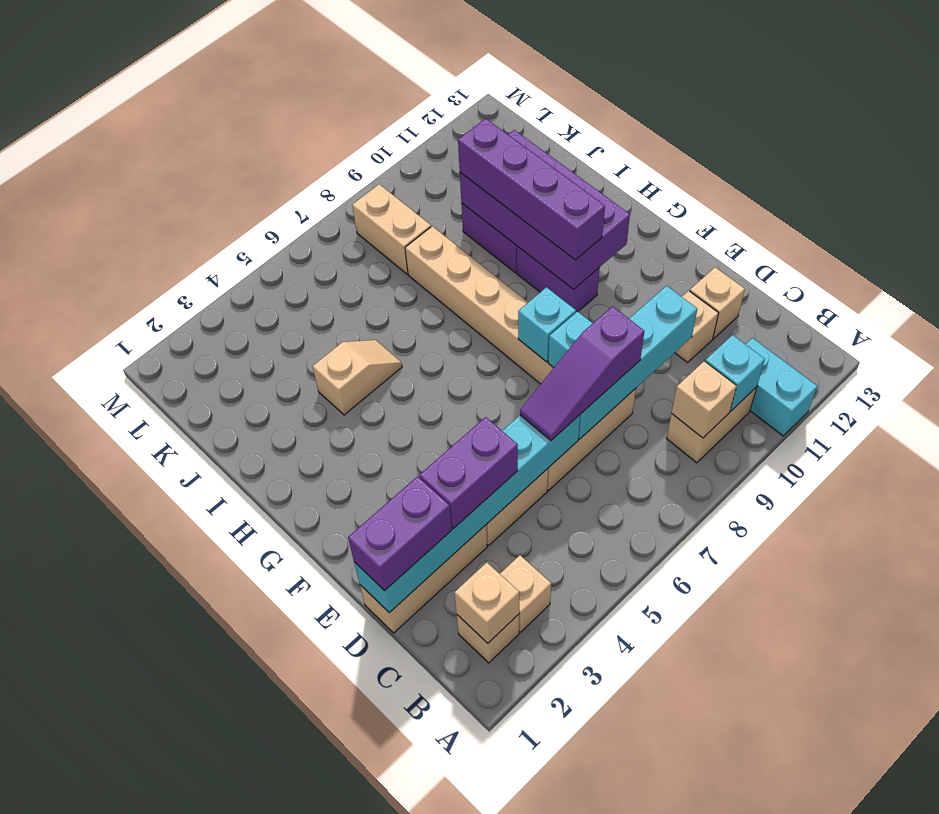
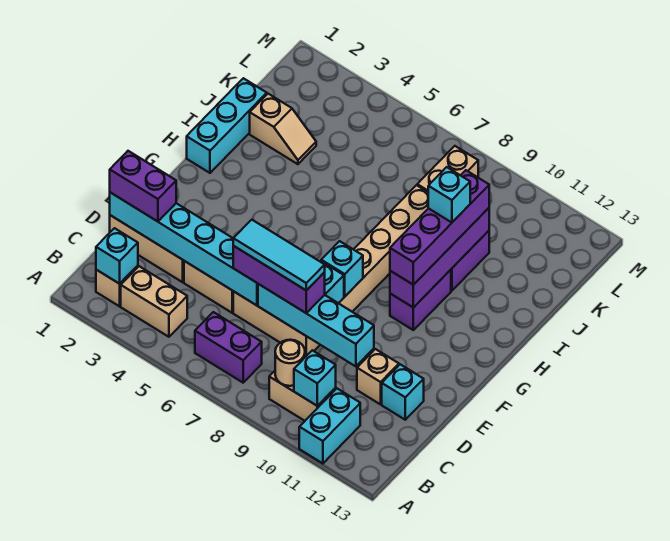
tan 1x1 brick [454,562,519,643] -> cyan 1x1 brick [96,228,138,284]
tan 1x1 brick [500,555,551,632] -> tan 1x2 brick [121,266,187,337]
tan 1x1 brick [671,361,737,438] -> tan 1x1 round brick [275,340,305,386]
purple 1x2 brick [419,417,518,528] -> purple 1x2 brick moved to [195,312,262,383]
purple 1x3 slope [520,306,644,441] -> purple 1x3 brick [233,246,325,313]
none -> cyan 1x3 tile [233,220,325,291]
tan 1x1 brick [690,267,745,339] -> cyan 1x1 brick [382,364,424,420]
purple 2x4 brick [460,130,630,289] -> purple 1x4 brick [390,208,489,308]
none -> cyan 1x3 brick [187,78,267,173]
tan 1x2 slope [312,340,402,415] -> tan 1x2 slope moved to [250,94,316,164]
none -> cyan 1x1 brick [428,167,470,223]

